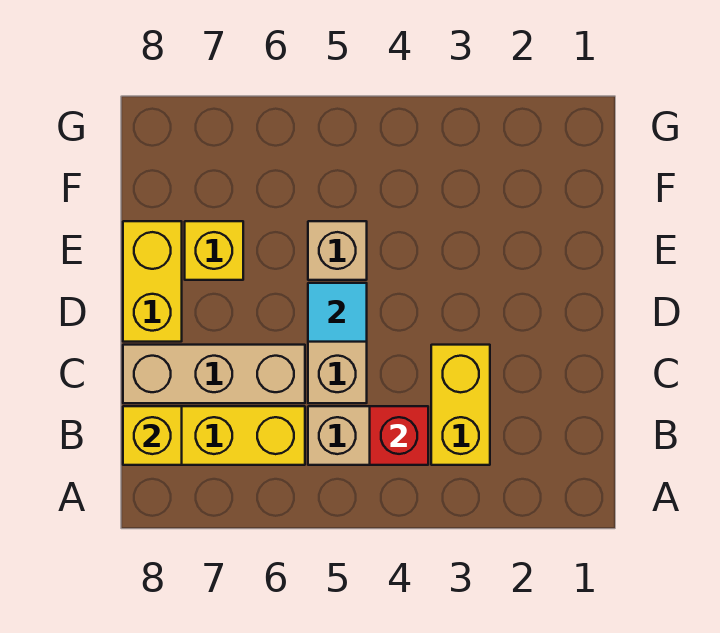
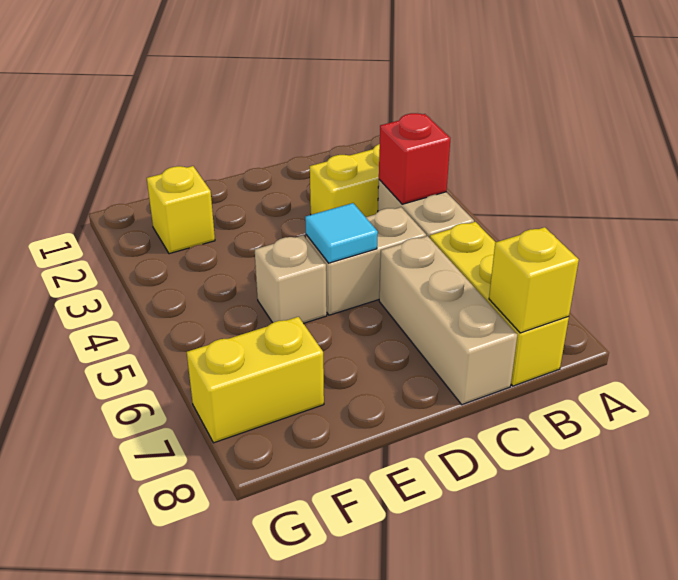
yellow 1x2 brick [123,221,182,342] -> yellow 1x2 brick moved to [187,317,324,443]
yellow 1x1 brick [185,221,243,280] -> yellow 1x1 brick moved to [147,166,215,254]

